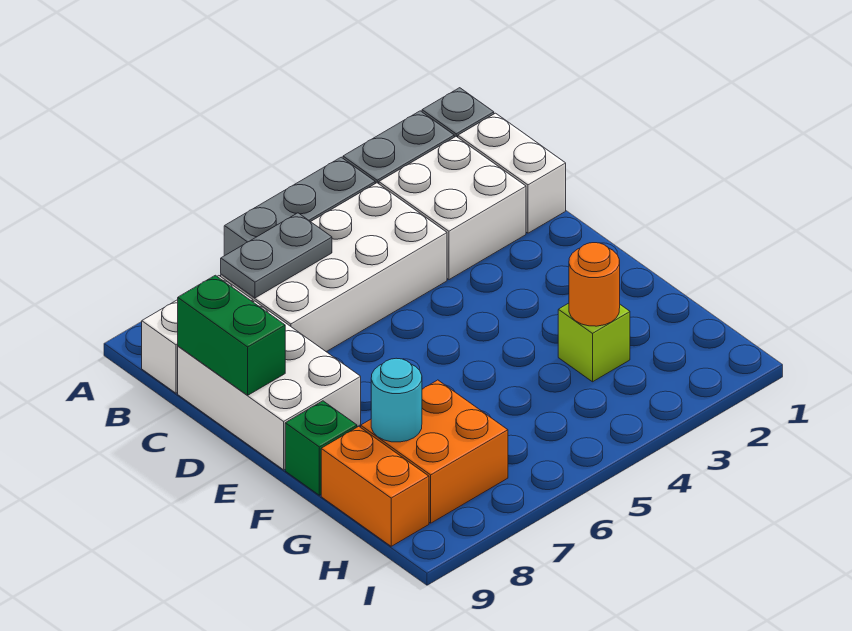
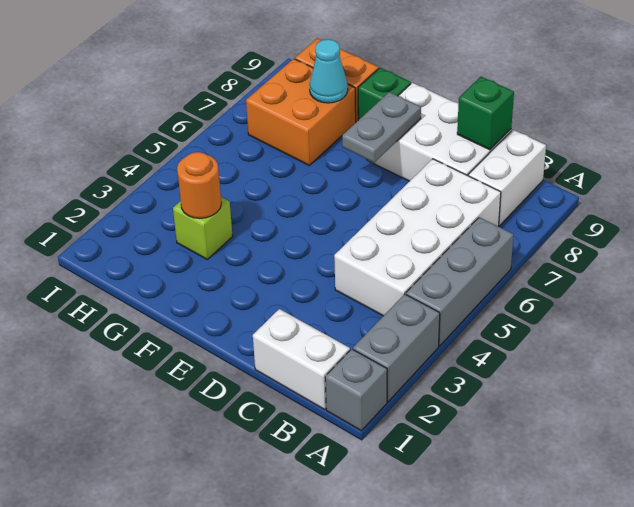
white 2x2 brick [379,137,526,280] -> none
grey 1x2 plate [221,213,332,298] -> grey 1x2 plate moved to [342,92,421,163]
green 1x2 brick [178,275,285,395] -> green 1x1 brick [457,77,514,150]
cyan 1x1 round brick [371,358,422,442] -> cyan 1x1 cone [310,39,348,103]

